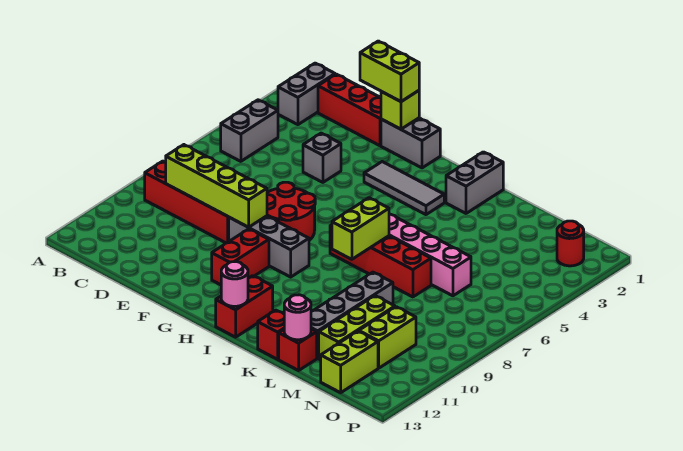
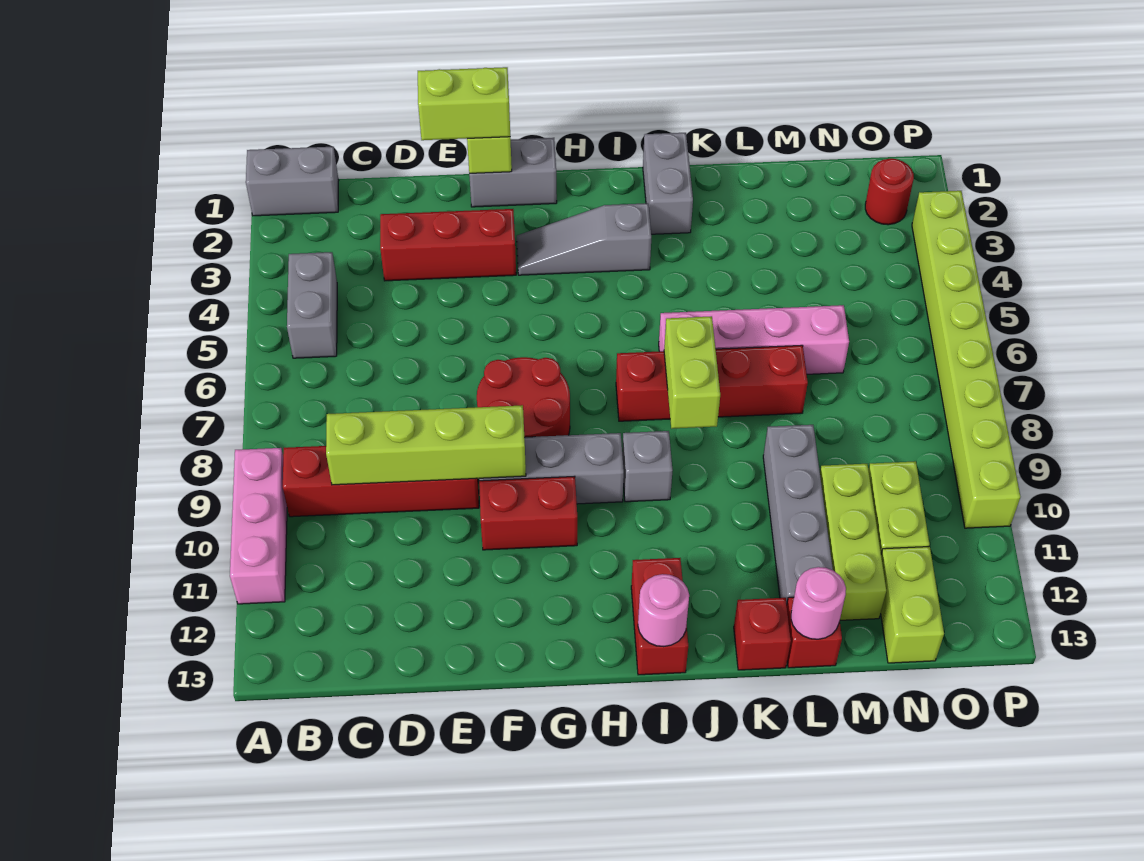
none -> pink 1x3 brick [230,448,287,604]
grey 1x2 brick [278,63,335,125] -> grey 1x2 brick turned to [246,147,339,216]
red 1x3 brick [318,74,381,146] -> red 1x3 brick moved to [380,209,516,281]
grey 1x1 brick [303,133,341,182] -> grey 1x1 brick moved to [622,431,673,502]
grey 1x3 tile [364,162,444,215] -> grey 1x3 slope [517,203,651,275]
red 1x2 brick [212,229,269,285] -> red 1x2 brick turned to [479,476,577,550]
none -> lime 1x8 brick [912,191,1020,528]

